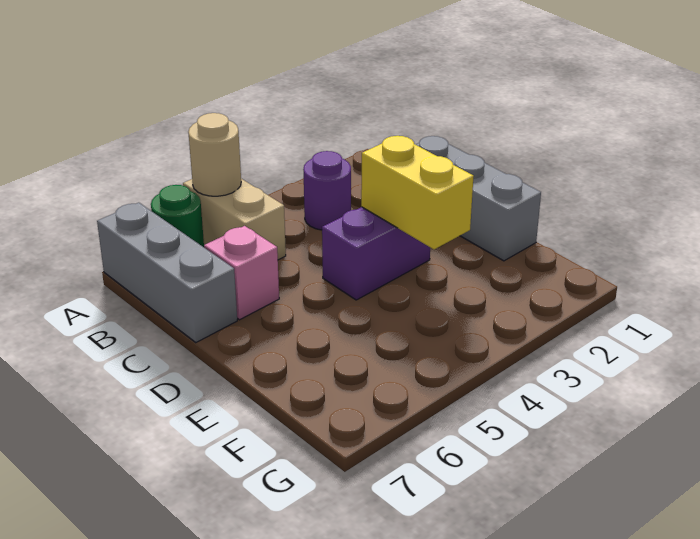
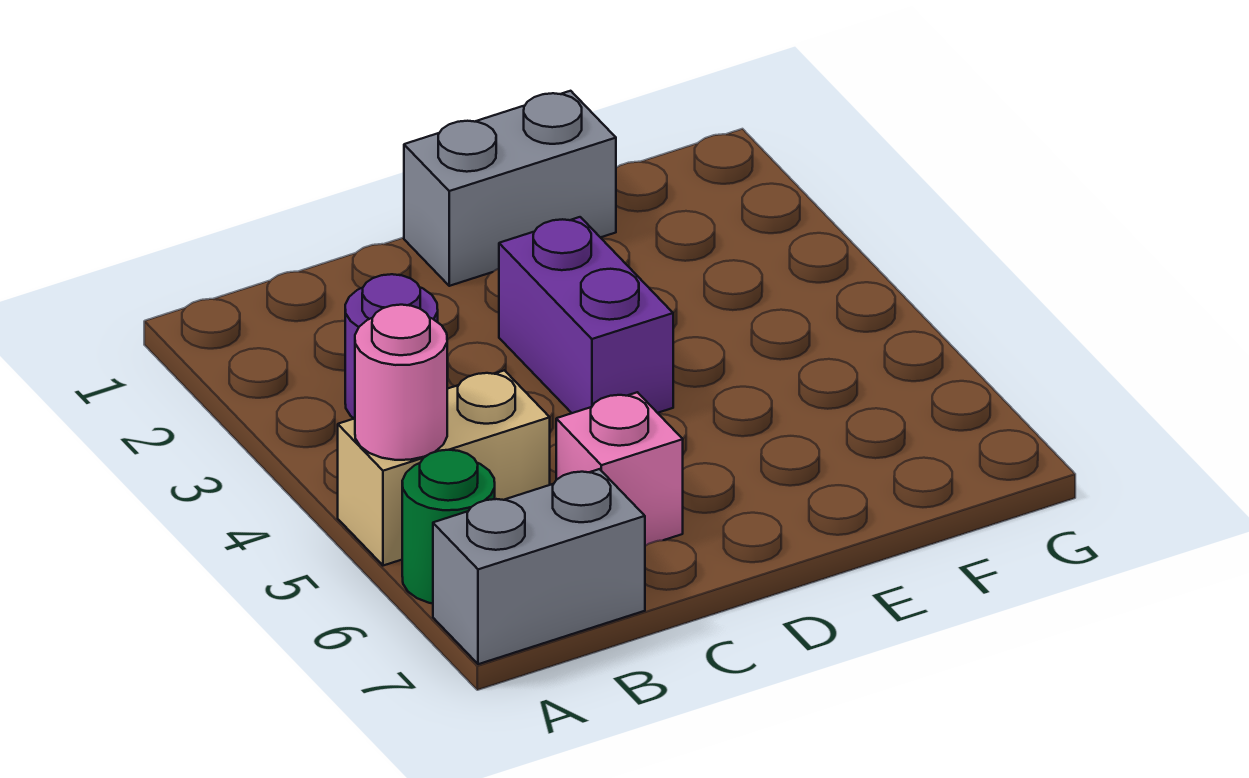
tan 1x1 round brick [188,113,241,196] -> pink 1x1 round brick [355,305,447,460]
grey 1x3 brick [97,203,237,342] -> grey 1x2 brick [433,469,645,664]
grey 1x3 brick [415,136,541,261] -> grey 1x2 brick [404,91,616,286]
yellow 1x2 brick [361,136,474,249] -> none

